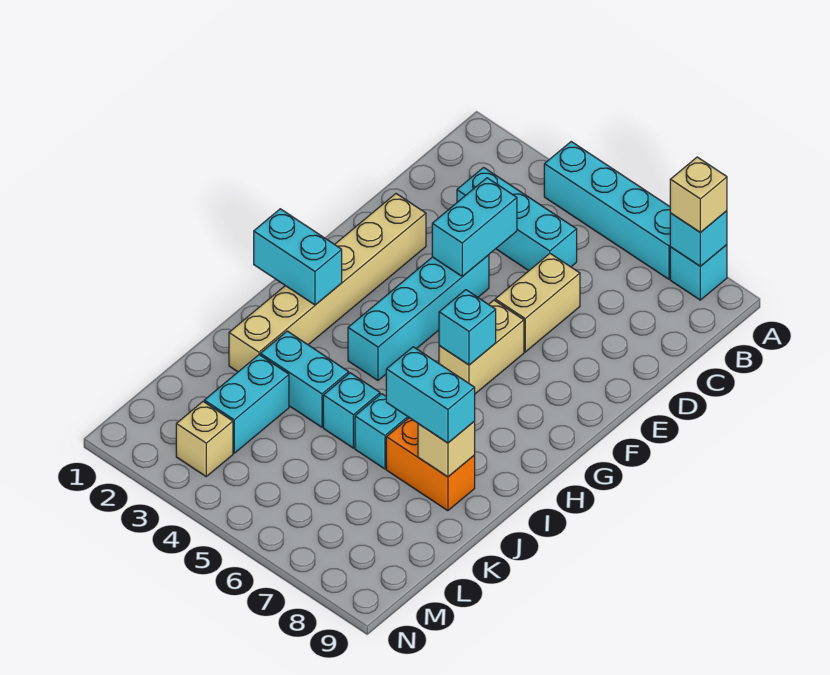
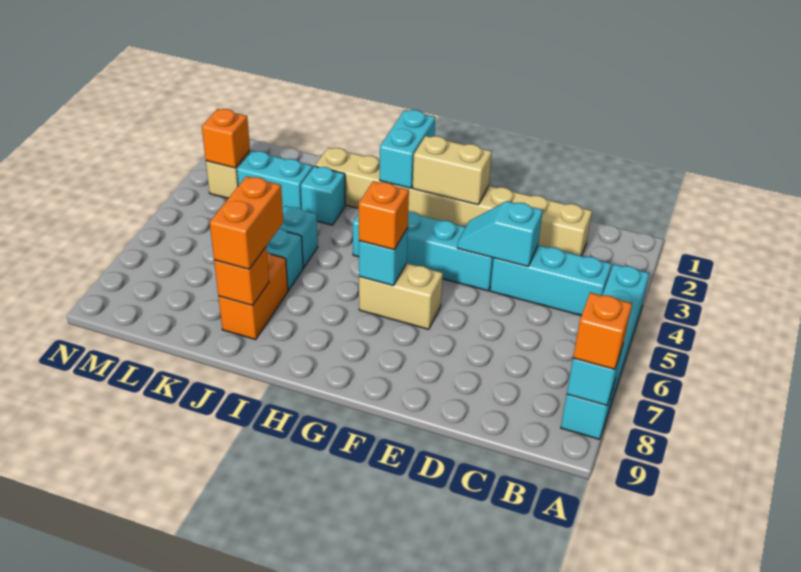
tan 1x1 brick [670,157,727,233] -> orange 1x1 brick [573,293,632,369]
cyan 1x3 brick [457,168,577,271] -> cyan 1x3 brick turned to [490,245,611,315]
cyan 1x2 brick [432,178,517,276] -> cyan 1x2 slope [457,201,543,267]
tan 1x2 brick [495,254,580,352] -> tan 1x2 brick moved to [413,136,492,205]
tan 1x6 brick [229,194,426,372] -> tan 1x8 brick [315,148,592,256]
none -> orange 1x1 brick [359,181,409,250]
cyan 1x2 brick [260,331,349,427] -> cyan 1x1 brick [301,166,345,225]
cyan 1x2 brick [386,347,475,443] -> orange 1x2 brick [210,176,283,269]
tan 1x1 brick [418,421,475,477] -> orange 1x1 brick [214,247,269,306]
none -> orange 1x1 brick [202,109,250,168]

